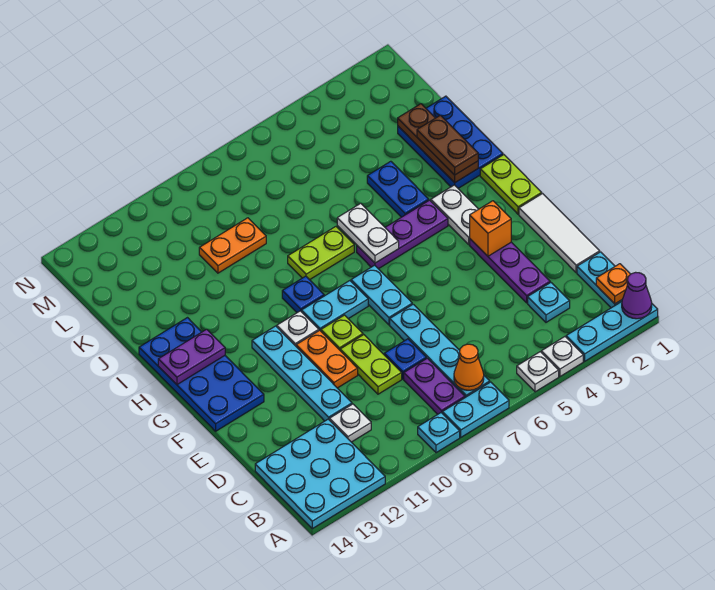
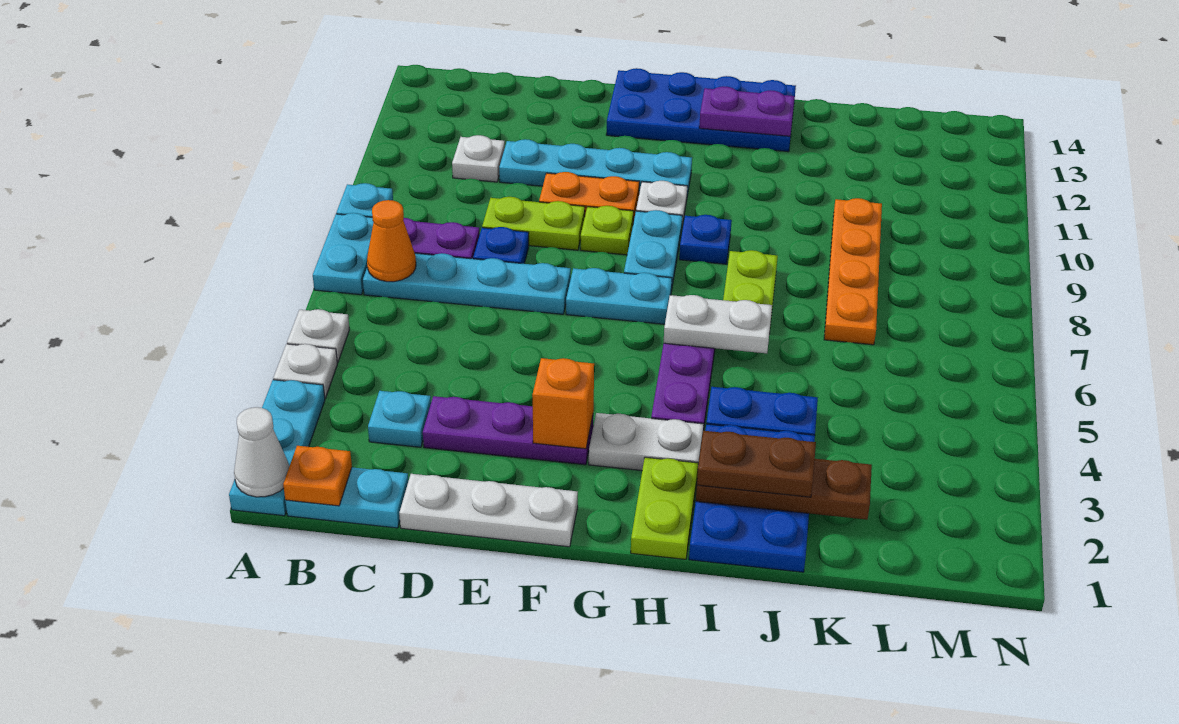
purple 1x1 cone [622,272,652,319] -> white 1x1 cone [234,407,289,497]
cyan 3x3 plate [255,419,385,529] -> none
white 1x3 tile [519,194,600,273] -> white 1x3 plate [399,474,578,547]
lime 1x2 plate [480,155,542,214] -> lime 1x2 plate turned to [631,457,698,559]
purple 1x2 plate [158,329,225,385] -> purple 1x2 plate turned to [699,86,795,136]
blue 2x3 plate [398,96,503,188] -> blue 2x3 plate turned to [689,424,815,572]
orange 1x2 plate [199,218,266,273] -> orange 1x4 plate [824,198,882,345]

